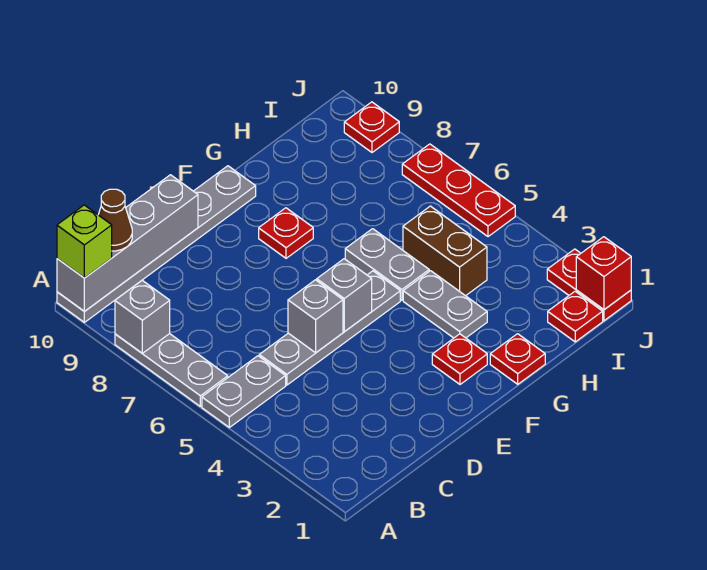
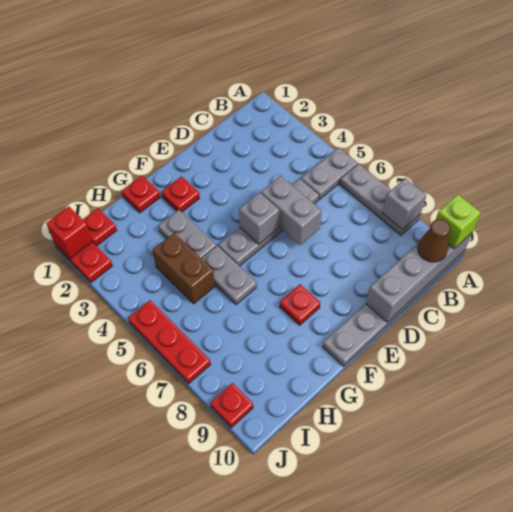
grey 1x1 brick [288,280,343,353] -> grey 1x2 brick [261,176,322,245]

